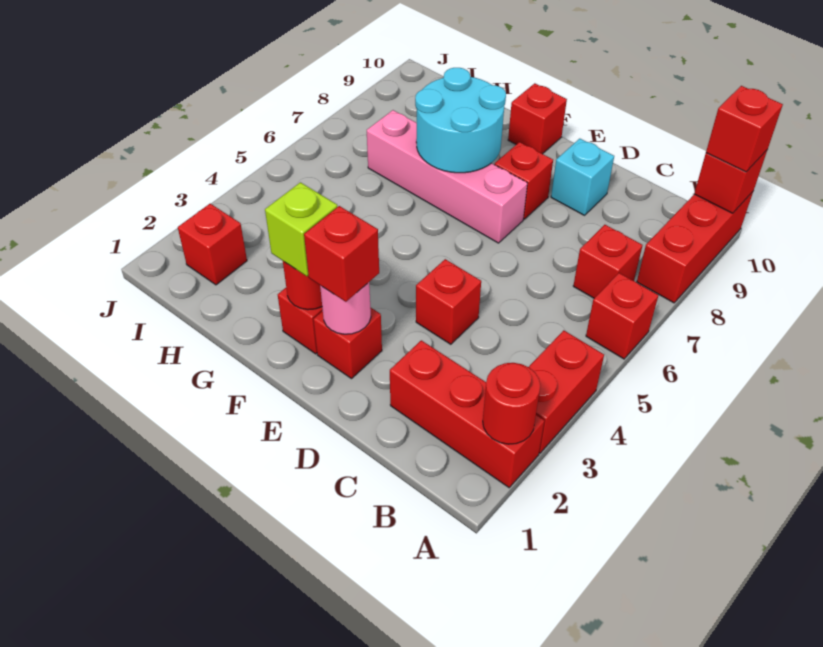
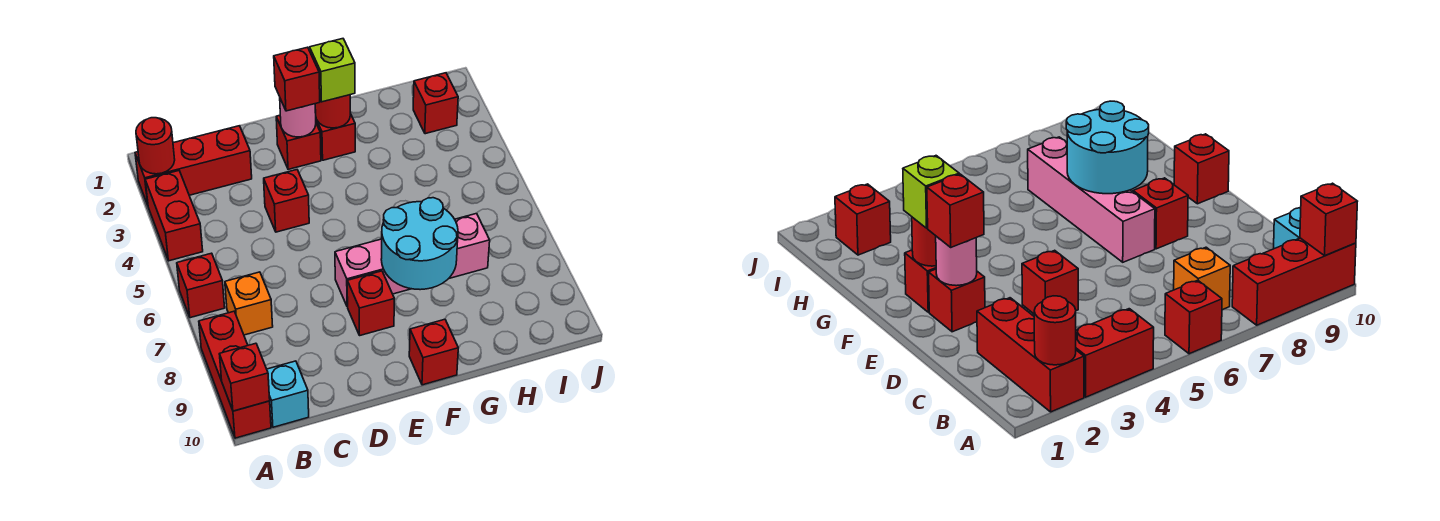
red 1x1 brick [706,86,783,172] -> none
red 1x1 brick [573,225,643,298] -> orange 1x1 brick [225,272,273,335]
cyan 1x1 brick [551,139,614,215] -> cyan 1x1 brick moved to [267,361,309,427]

